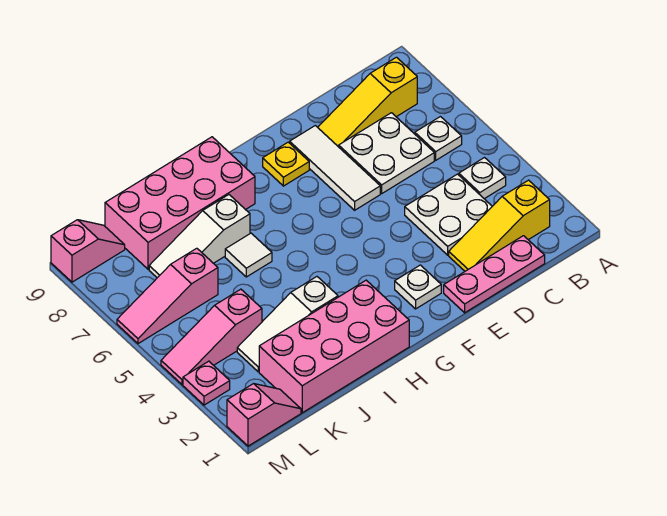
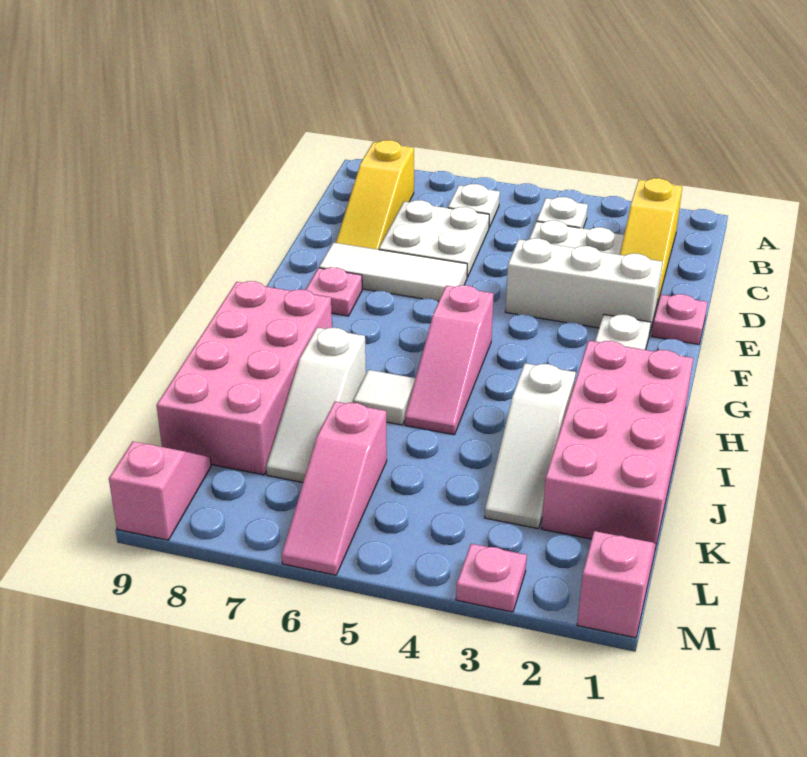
pink 1x3 plate [444,236,545,313] -> pink 1x1 plate [652,294,707,344]
none -> white 1x3 brick [505,238,662,334]
yellow 1x1 plate [263,142,309,186] -> pink 1x1 plate [306,267,362,316]
pink 1x3 slope [161,289,262,385] -> pink 1x3 slope moved to [405,285,494,435]

